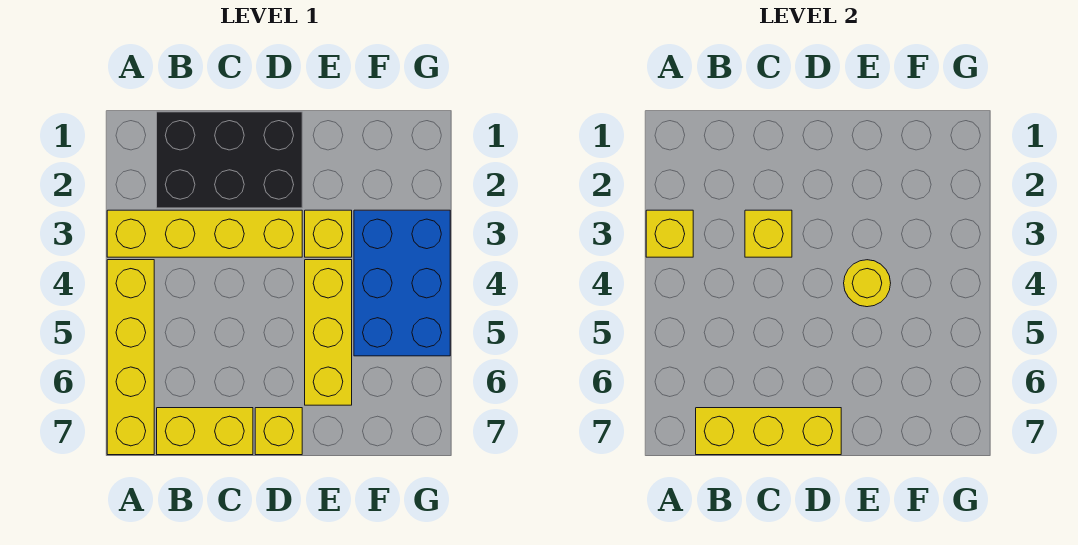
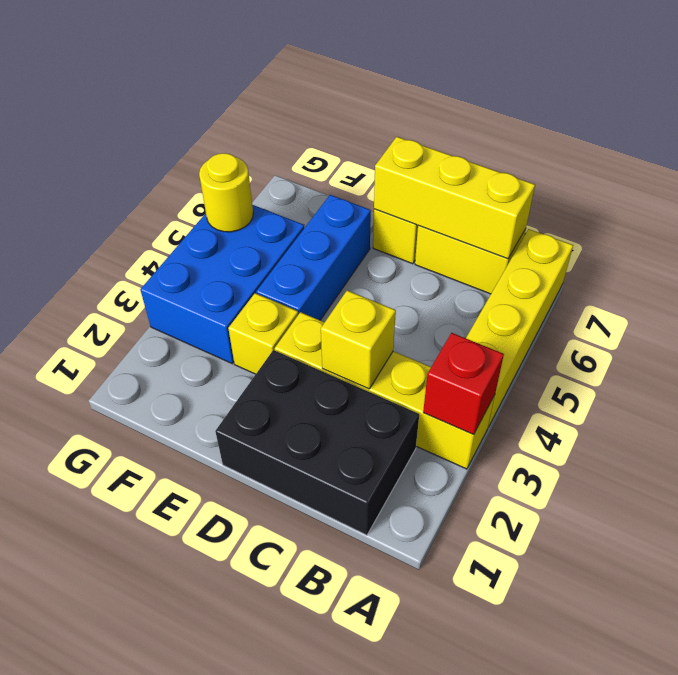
yellow 1x1 brick [646,210,693,257] -> red 1x1 brick [423,333,504,434]
yellow 1x3 brick [305,260,352,405] -> blue 1x3 brick [256,195,371,320]
yellow 1x1 round brick [844,260,891,307] -> yellow 1x1 round brick moved to [199,153,253,232]

